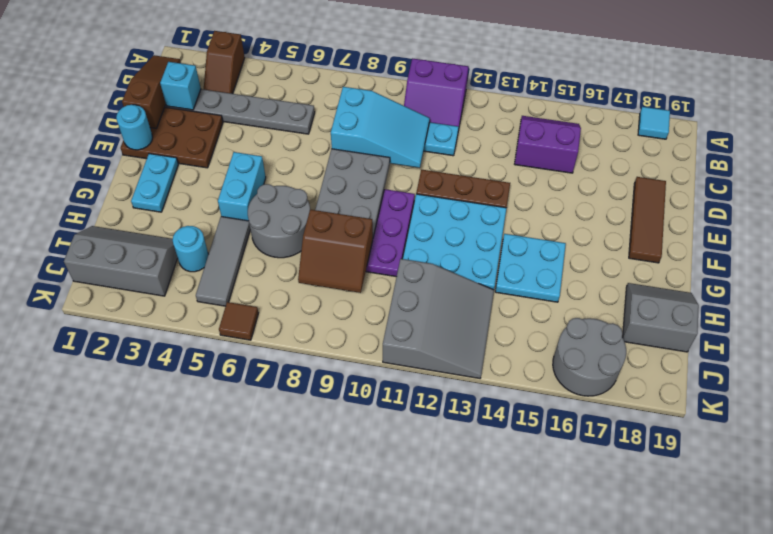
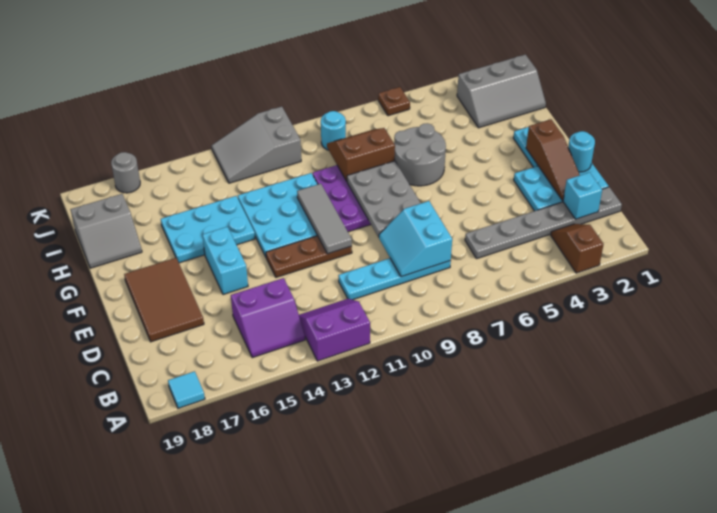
purple 2x2 slope [404,59,468,130] -> purple 2x2 slope moved to [299,299,370,361]
brown 1x3 slope [122,55,181,128] -> brown 1x3 slope moved to [526,119,580,200]
cyan 2x3 slope [331,87,430,168] -> cyan 2x2 slope [379,201,452,277]
brown 2x3 plate [121,107,223,168] -> cyan 2x3 plate [514,163,609,211]
brown 1x3 tile [629,177,666,263] -> brown 2x3 tile [124,258,204,342]
cyan 1x2 brick [218,152,266,221] -> cyan 1x2 brick moved to [202,227,248,295]
cyan 2x2 plate [495,234,566,302] -> cyan 2x3 plate [161,196,255,263]
grey 1x3 tile [196,217,250,306] -> grey 1x3 tile moved to [297,184,352,254]
cyan 1x1 round brick [173,226,209,272] -> cyan 1x1 round brick moved to [321,111,346,150]
grey 3x3 slope [383,259,494,378] -> grey 2x3 slope [211,107,301,183]
grey 2x2 round brick [553,318,626,396] -> grey 1x1 round brick [111,152,140,193]
brown 1x1 tile [219,302,258,340] -> brown 1x1 plate [378,87,410,116]

